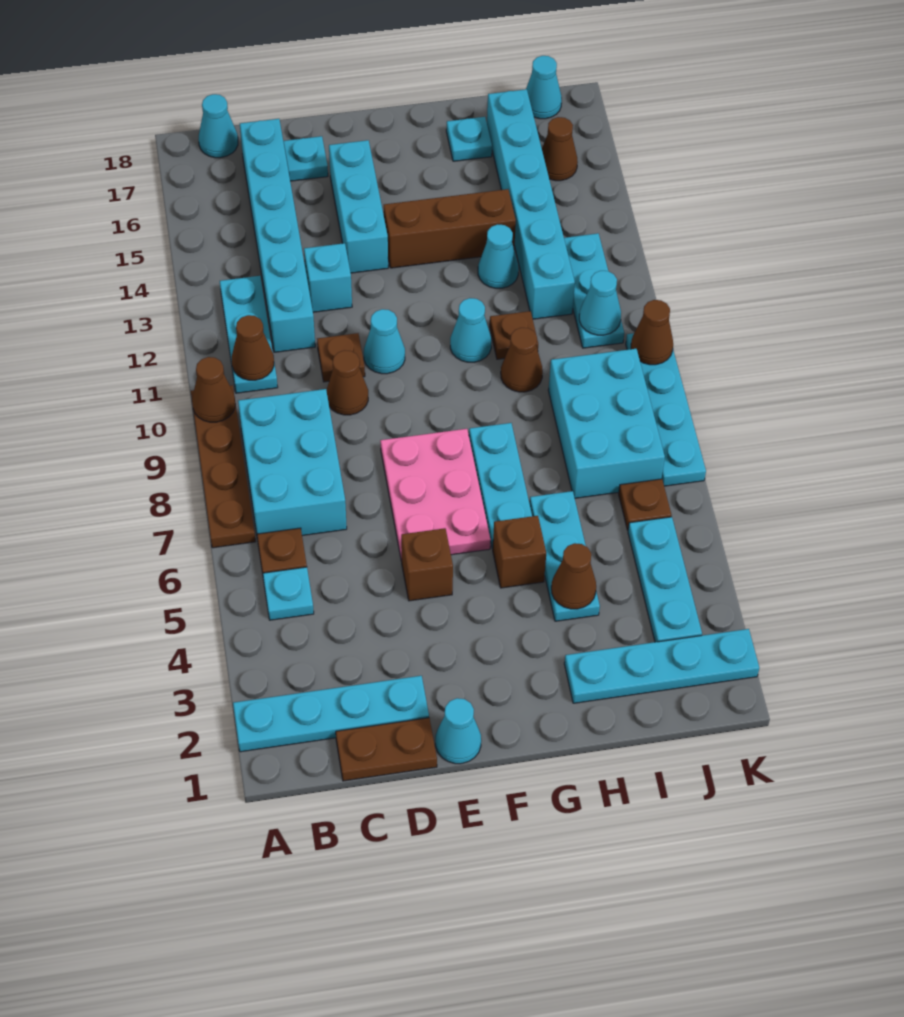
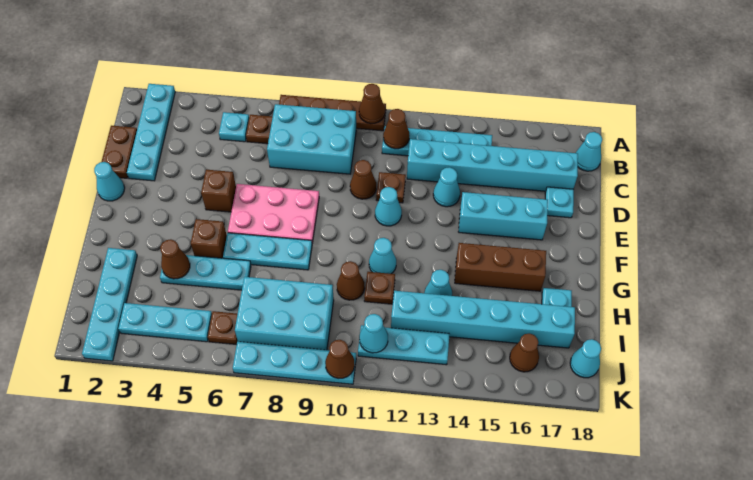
cyan 1x3 plate [220,276,278,393] -> cyan 1x4 plate [382,126,492,156]
cyan 1x1 brick [304,243,352,312] -> cyan 1x1 cone [433,167,460,207]
brown 1x3 brick [384,189,516,268] -> brown 1x3 brick turned to [455,243,546,291]

